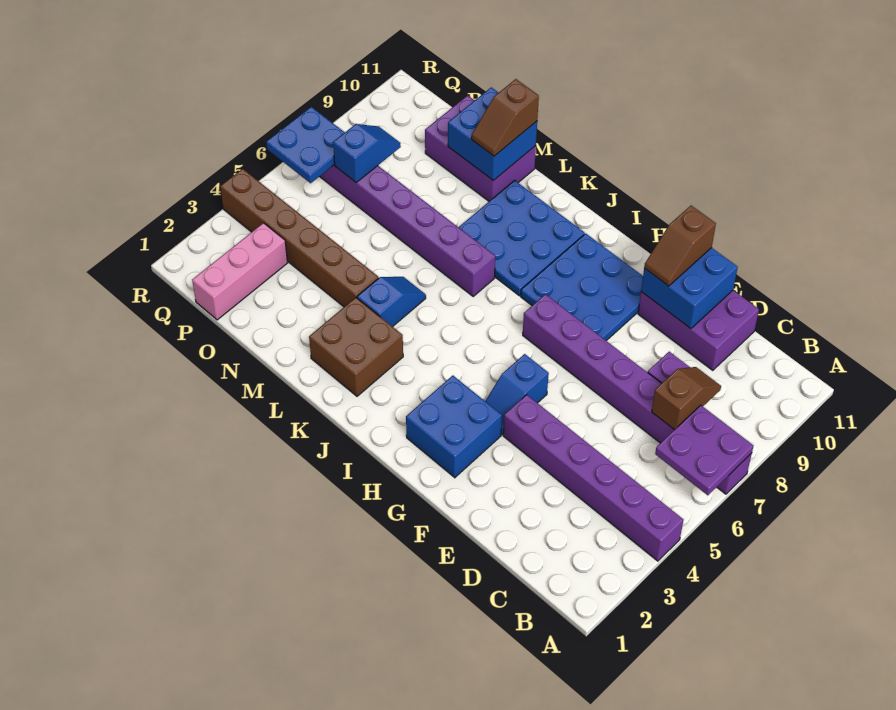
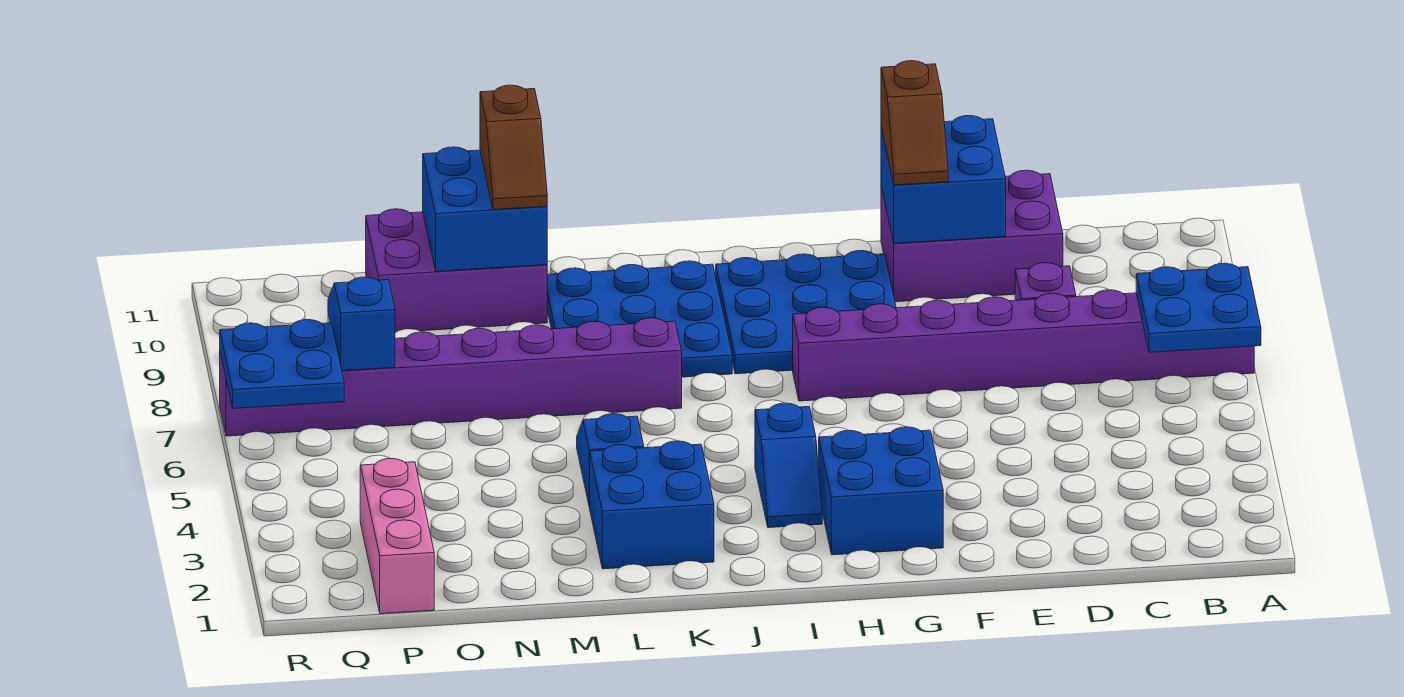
purple 1x6 brick [503,395,684,561] -> none
purple 2x2 plate [655,405,754,495] -> blue 2x2 plate [1136,263,1261,352]
brown 1x2 slope [652,367,721,430] -> none
blue 1x2 slope [485,354,549,435] -> blue 1x2 slope moved to [755,403,822,528]
brown 2x2 brick [309,298,403,396] -> blue 2x2 brick [590,441,714,569]
brown 1x6 brick [220,169,378,307] -> none

